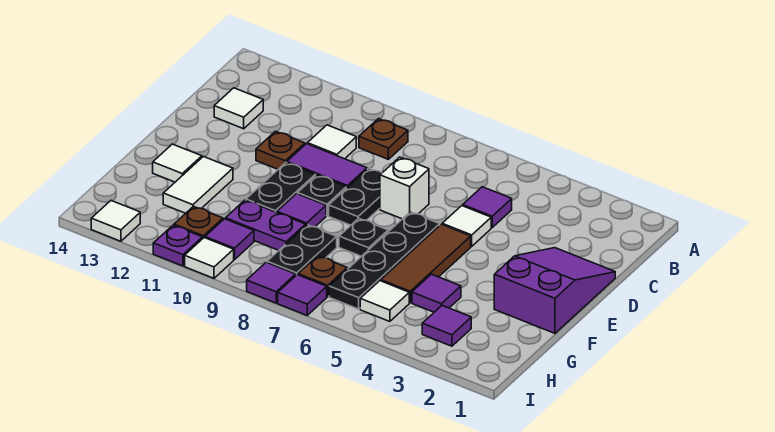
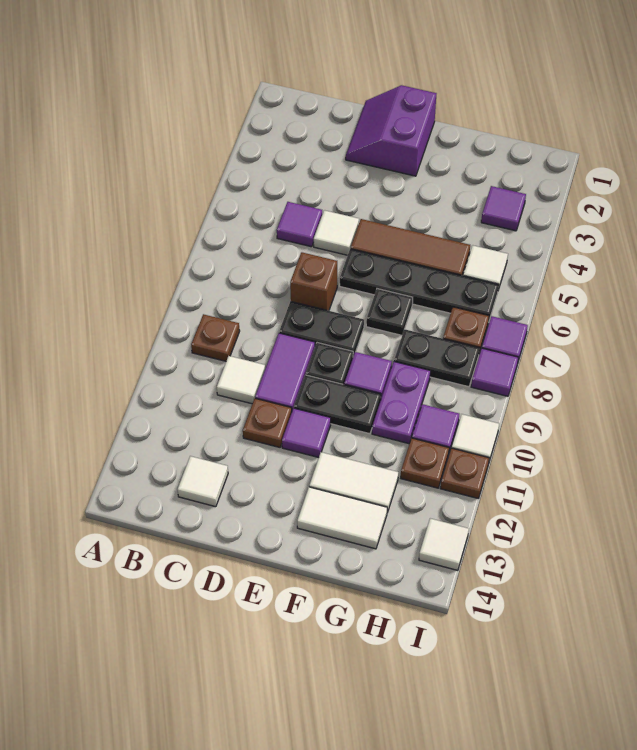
purple 2x3 slope [494,248,615,333] -> purple 2x2 slope [346,85,436,176]
white 1x1 brick [380,157,429,219] -> brown 1x1 brick [290,252,337,311]
white 1x1 tile [153,144,202,182] -> white 1x2 tile [297,487,387,549]
purple 1x1 tile [412,274,461,312] -> purple 1x1 tile moved to [282,408,331,458]
purple 1x1 plate [153,225,203,266] -> brown 1x1 plate [440,448,489,499]

